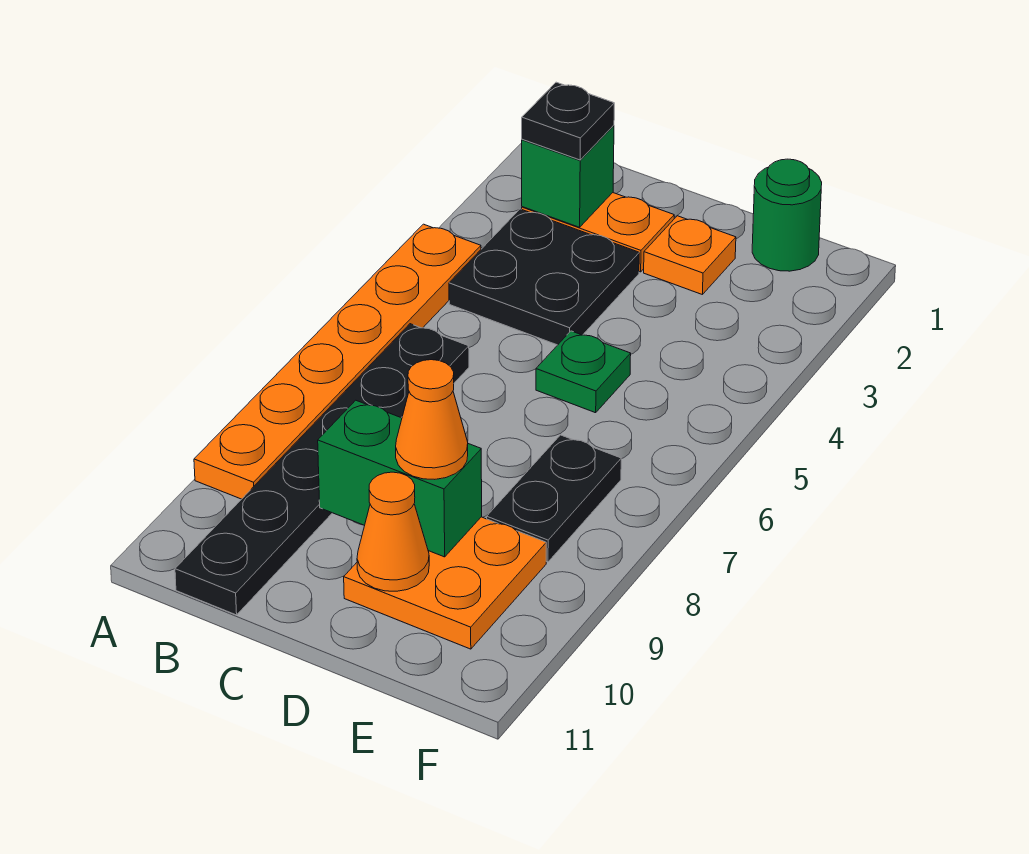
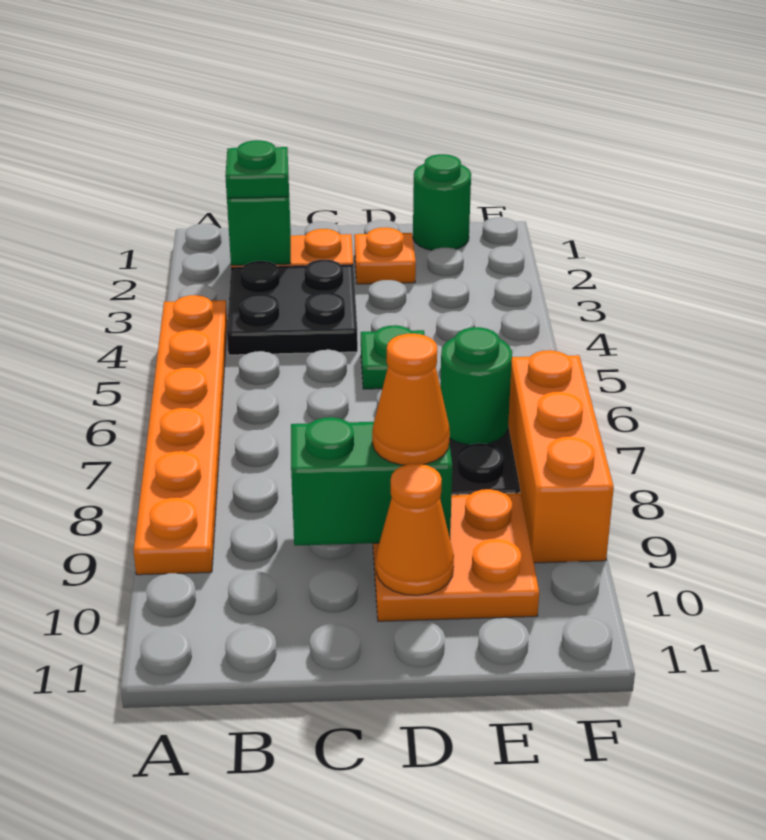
black 1x1 plate [522,82,614,160] -> green 1x1 plate [225,140,288,198]
black 1x6 plate [175,324,469,615] -> none
none -> green 1x1 round brick [440,327,512,445]
none -> orange 1x3 brick [508,350,614,563]

